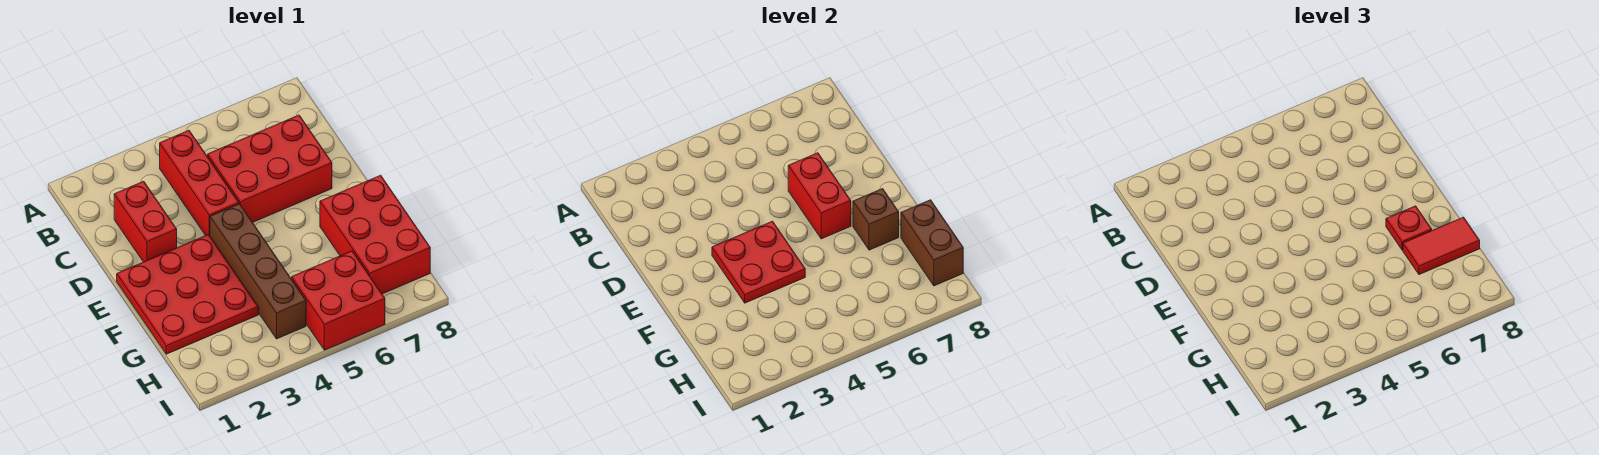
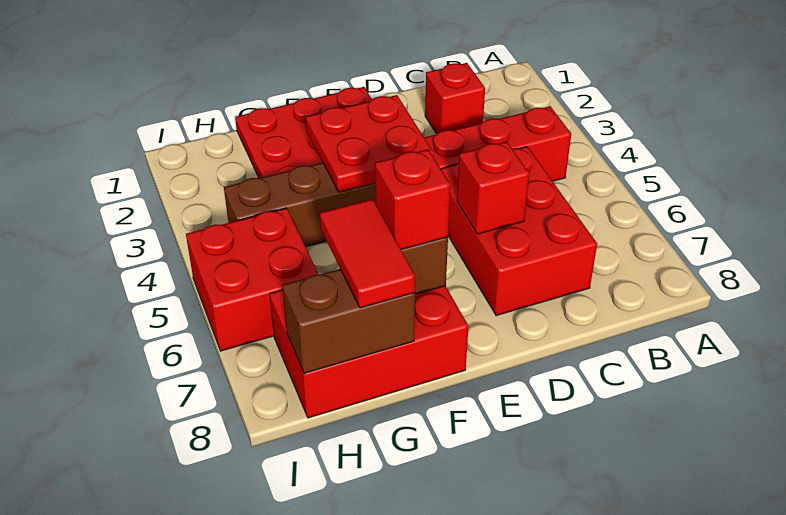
red 1x2 brick [114,181,177,262] -> red 1x1 brick [425,63,485,134]
red 1x2 brick [788,153,851,239] -> red 1x1 brick [457,141,529,234]
red 1x1 plate [1386,206,1432,250] -> red 1x1 brick [375,149,450,250]

